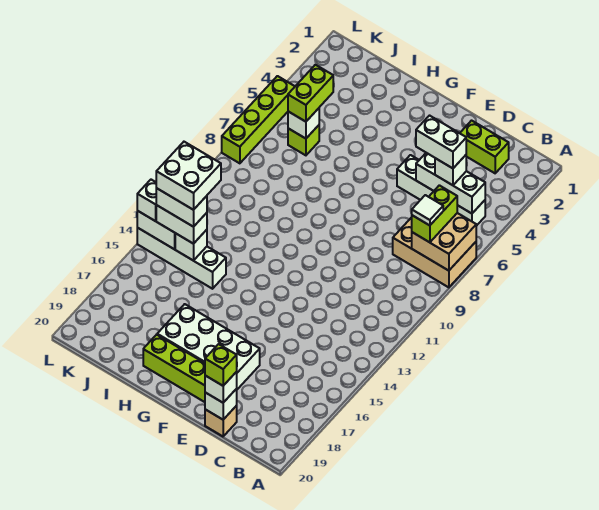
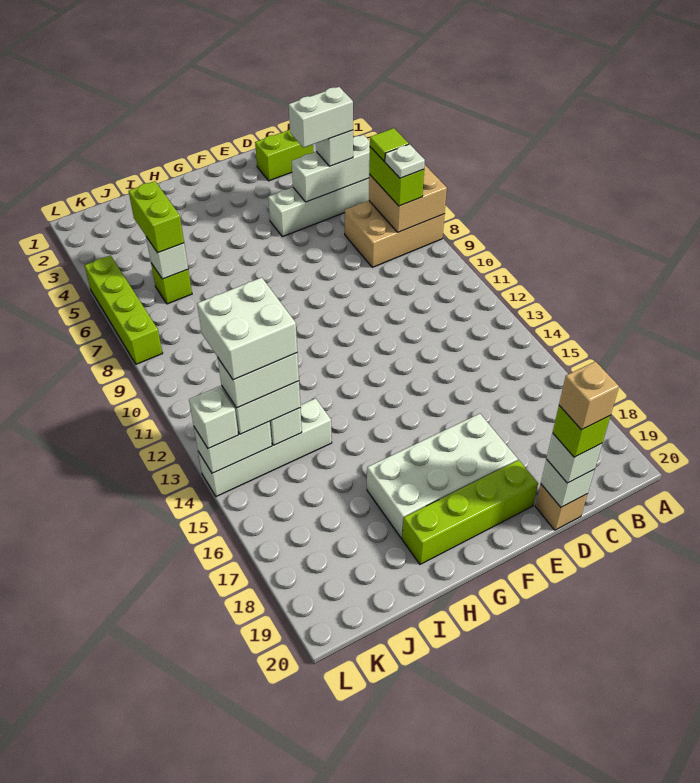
none -> lime 1x1 tile [370,128,409,162]
white 1x1 tile [412,195,443,226] -> white 1x1 plate [385,144,425,178]
none -> tan 1x1 brick [559,362,619,430]

